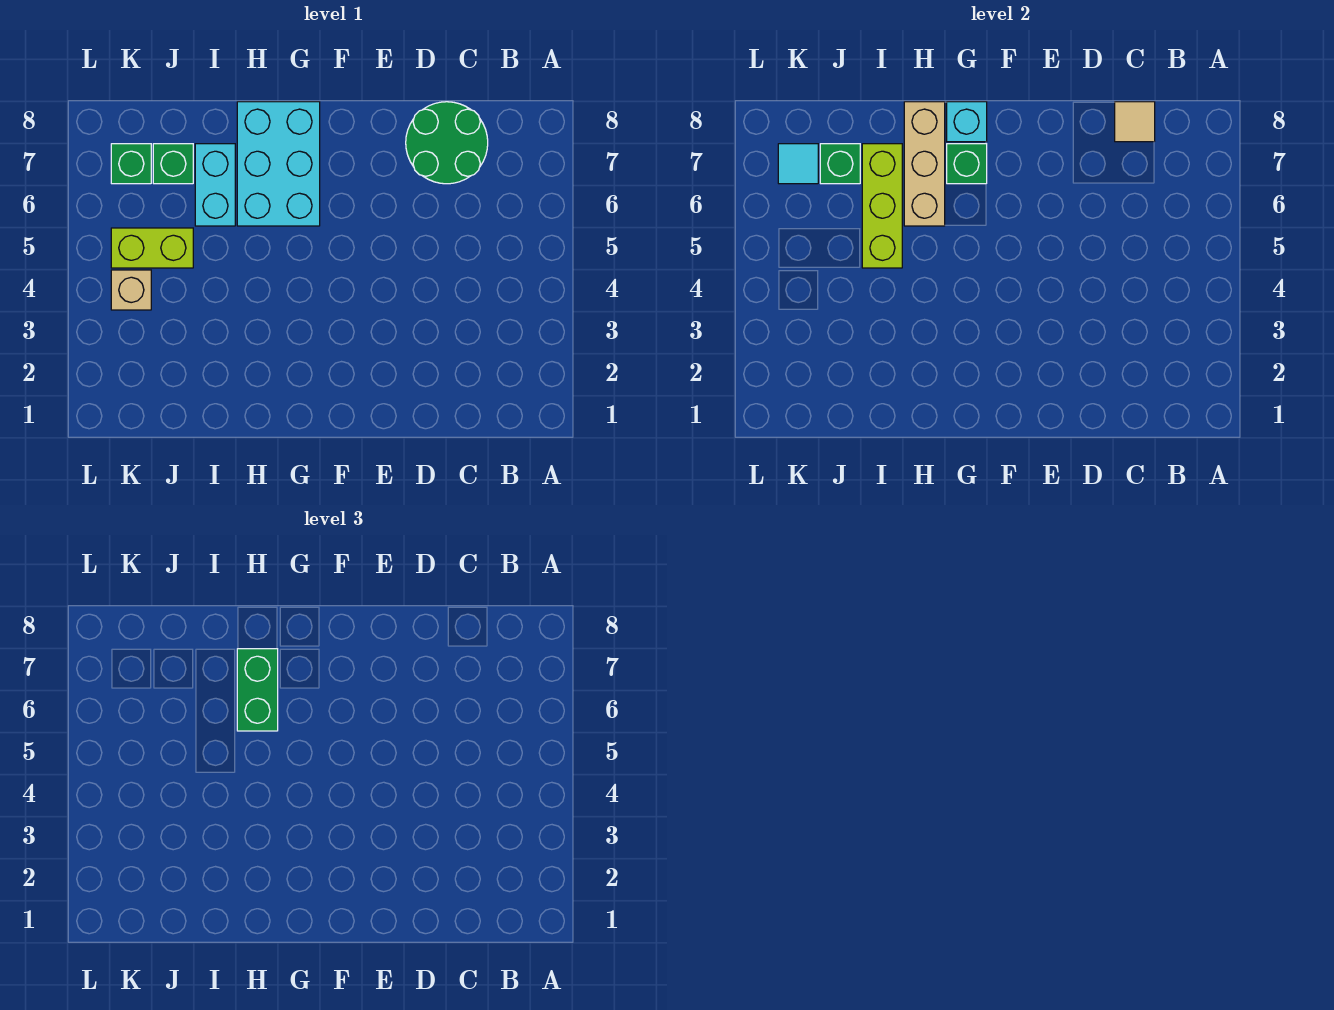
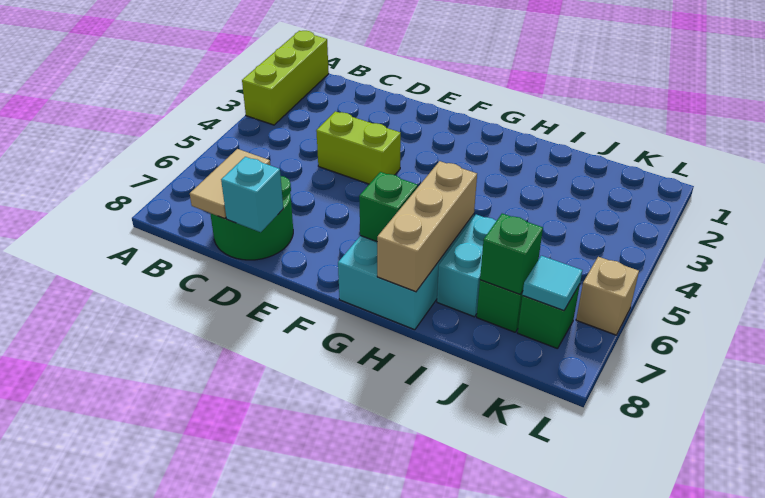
tan 1x1 tile [1115,102,1155,142] -> tan 1x2 tile [190,149,270,219]
cyan 1x1 brick [947,102,987,142] -> cyan 1x1 brick moved to [221,157,283,232]
green 1x2 brick [237,649,278,731] -> none
lime 1x3 brick [862,144,902,268] -> lime 1x3 brick moved to [242,31,329,125]
lime 1x2 brick [111,228,193,268] -> lime 1x2 brick moved to [316,111,401,184]
tan 1x1 brick [111,270,151,310] -> tan 1x1 brick moved to [576,257,639,335]

